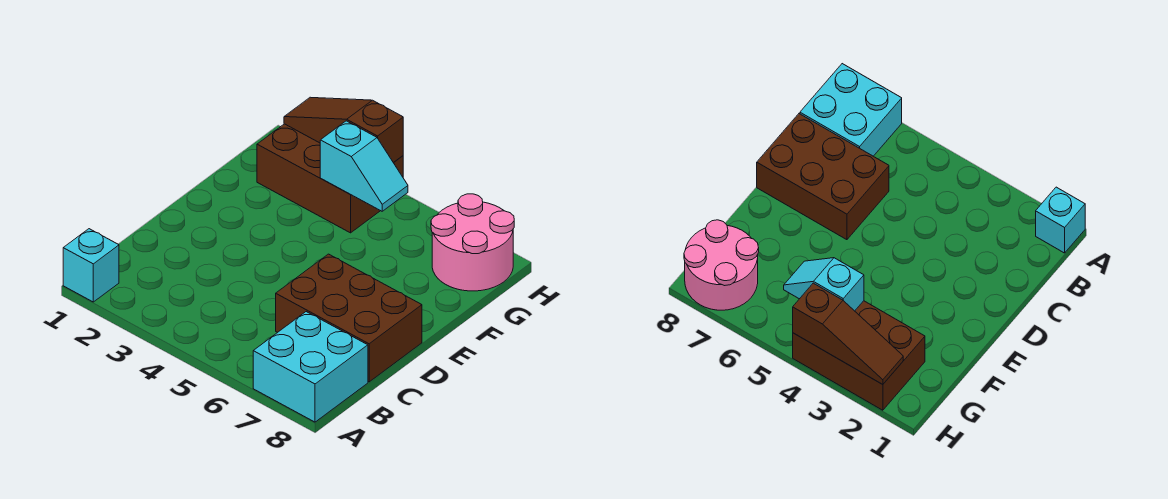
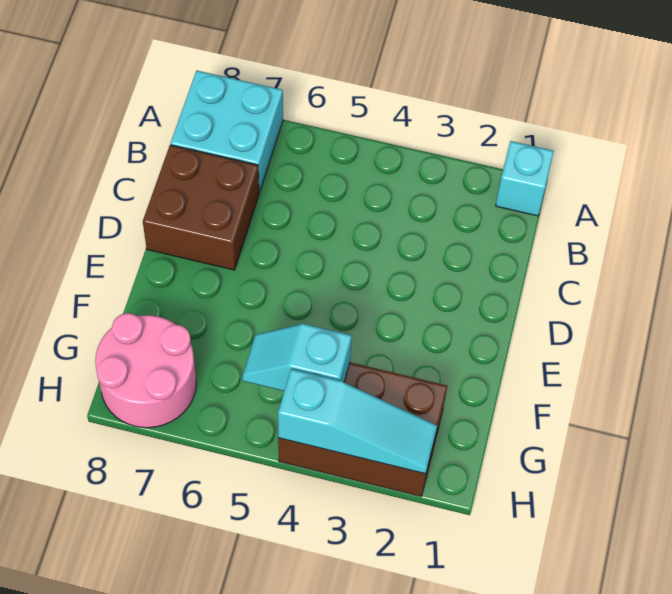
brown 2x3 brick [276,254,422,382] -> brown 2x2 brick [143,145,259,270]
brown 1x3 slope [284,97,403,163] -> cyan 1x3 slope [278,369,437,474]

